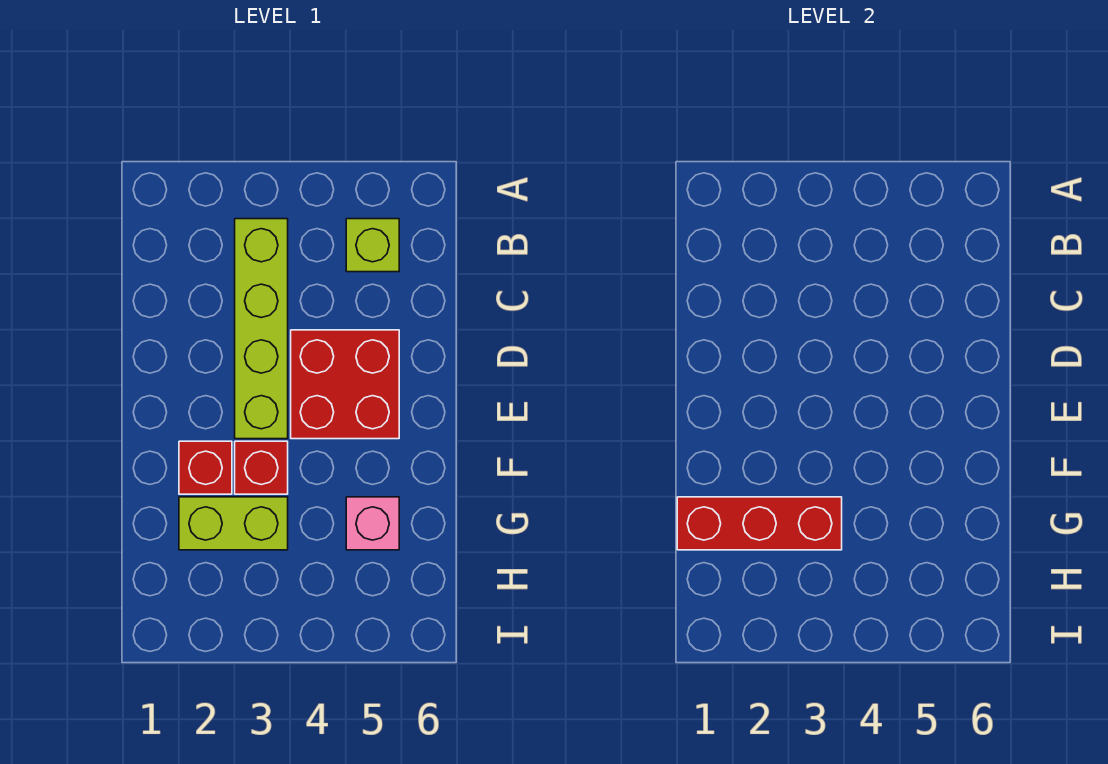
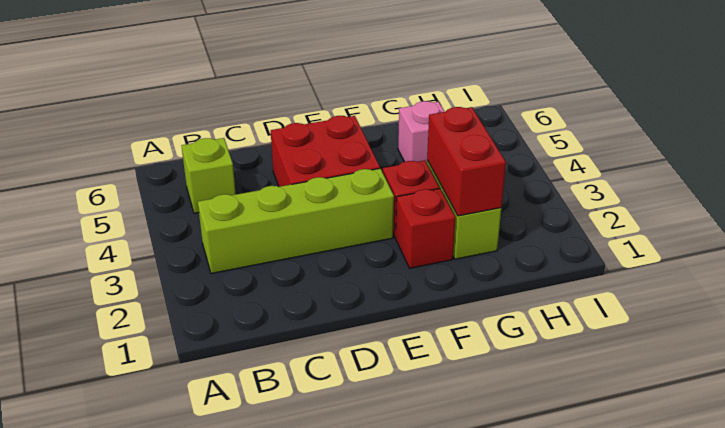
red 1x3 brick [677,497,842,550] -> red 1x2 brick [427,107,506,216]

